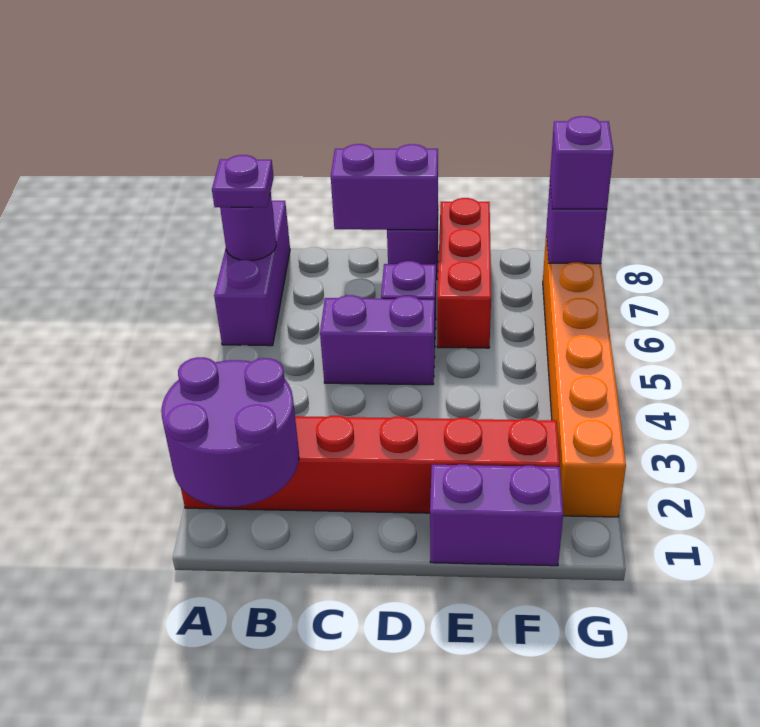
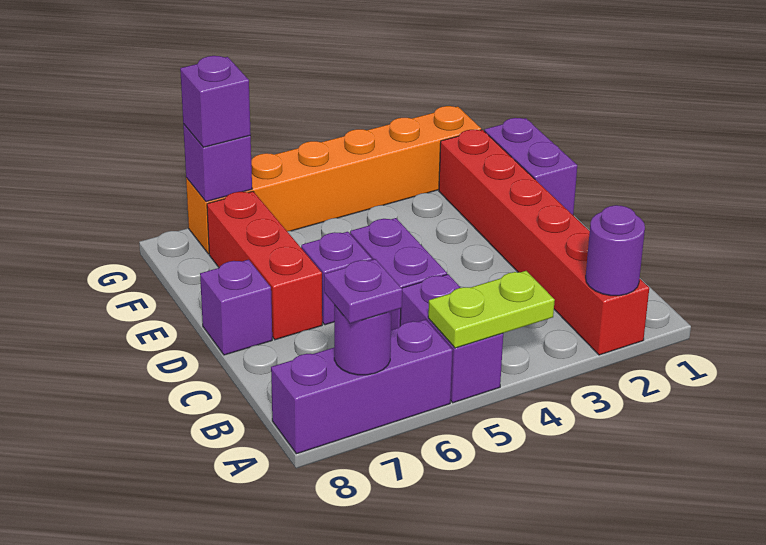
purple 2x2 round brick [161,357,299,507] -> purple 1x1 round brick [586,205,645,296]
none -> lime 1x2 plate [428,271,555,348]
purple 1x2 brick [331,144,438,230] -> purple 1x2 brick moved to [400,274,503,403]
red 1x3 brick [437,198,491,348] -> red 1x3 brick turned to [207,191,322,340]

